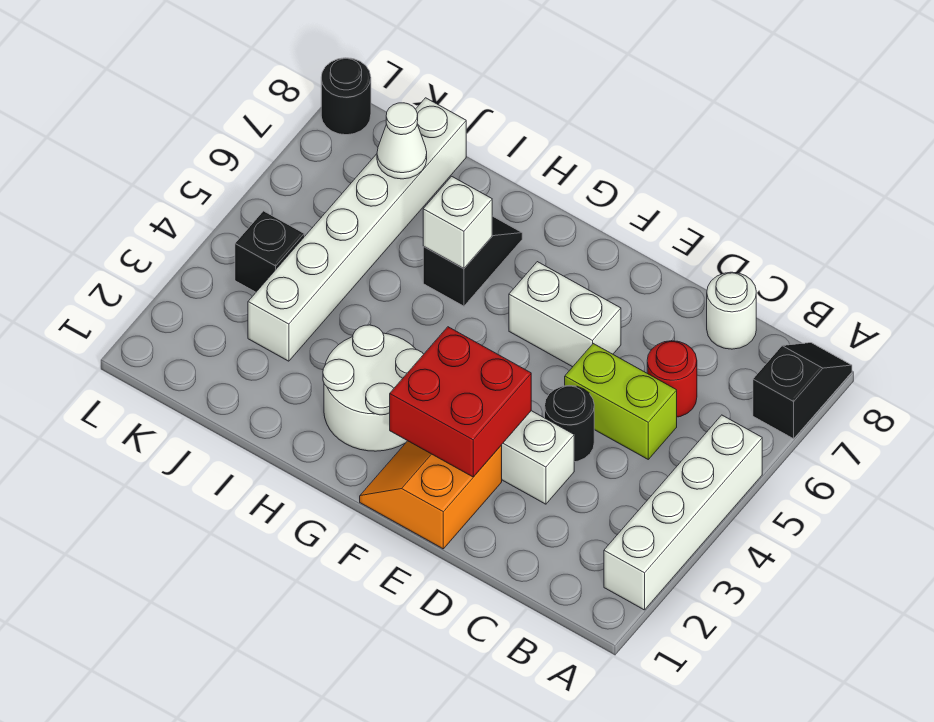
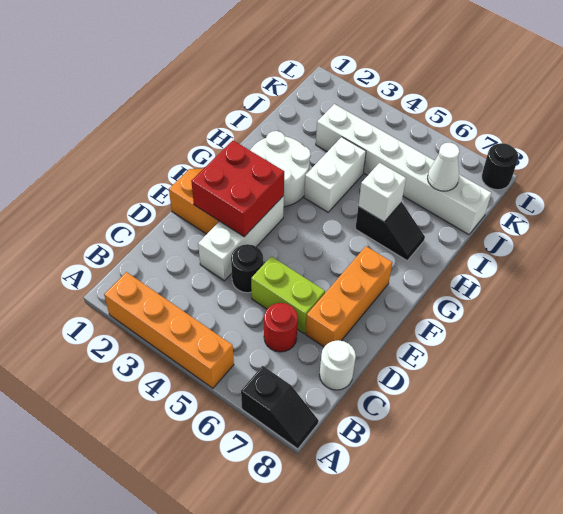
white 1x4 brick [604,415,762,610] -> orange 1x4 brick [104,272,234,388]
lime 1x2 brick [565,344,677,459] -> lime 1x2 brick turned to [251,256,325,333]
none -> orange 1x3 brick [305,246,392,347]
white 1x2 brick [509,262,621,367] -> white 1x2 brick moved to [304,137,366,212]
black 1x1 brick [235,211,304,292] -> none

